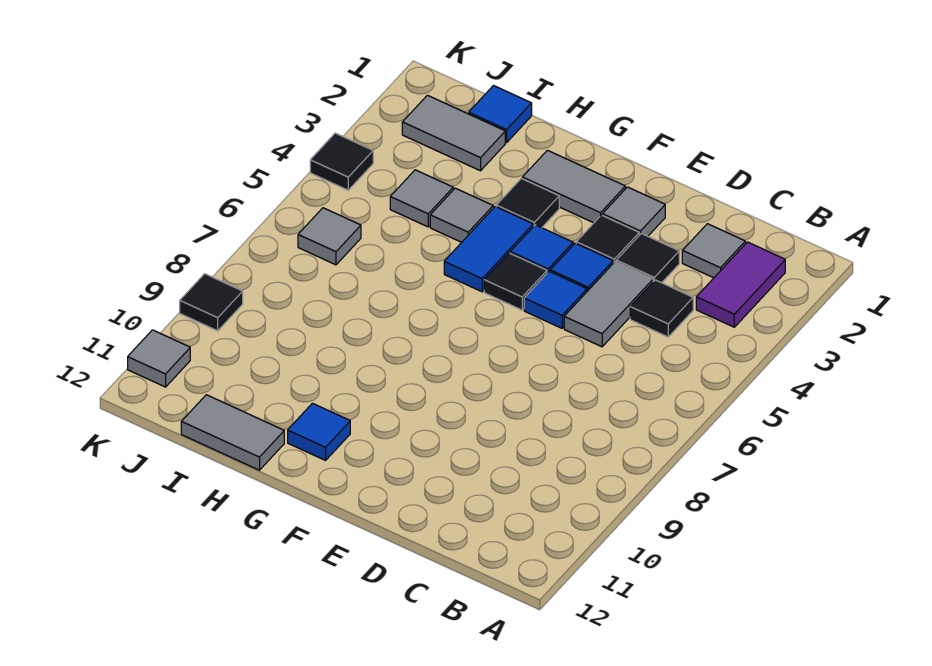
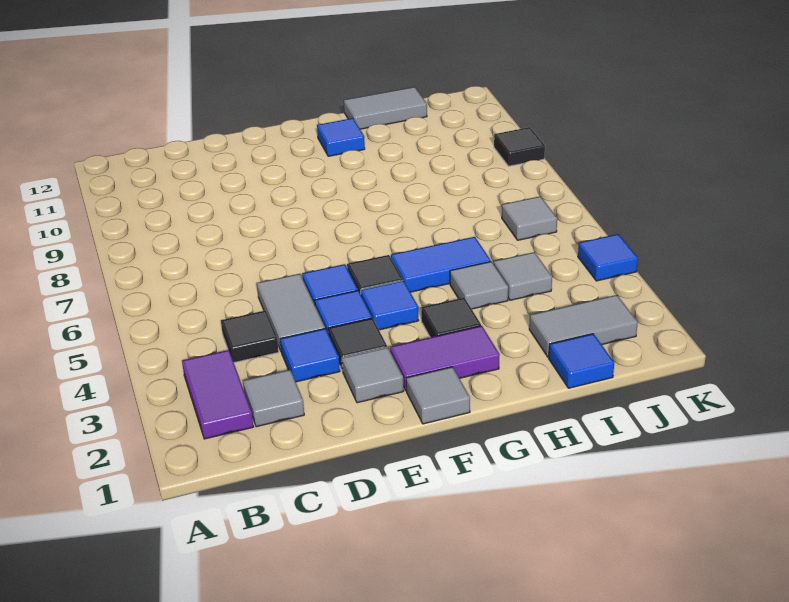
black 1x1 tile [616,233,679,283] -> blue 1x1 tile [280,329,340,382]
grey 1x2 tile [522,150,625,223] -> purple 1x2 tile [390,326,500,391]
blue 1x2 tile [444,207,533,292] -> blue 1x2 tile turned to [391,237,491,292]
black 1x1 tile [310,133,373,190] -> blue 1x1 tile [578,234,638,281]
grey 1x1 tile [128,330,190,387] -> grey 1x1 tile moved to [406,367,470,424]

